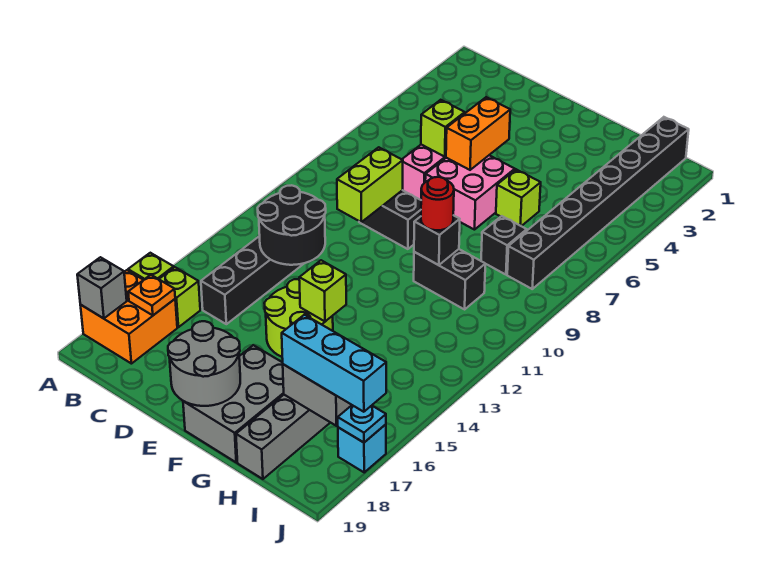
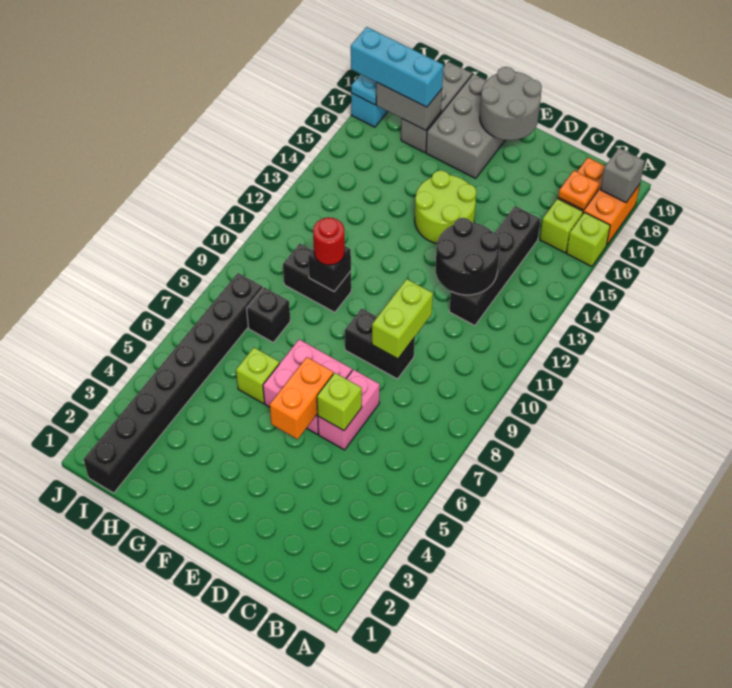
lime 1x1 brick [299,260,346,321] -> none

